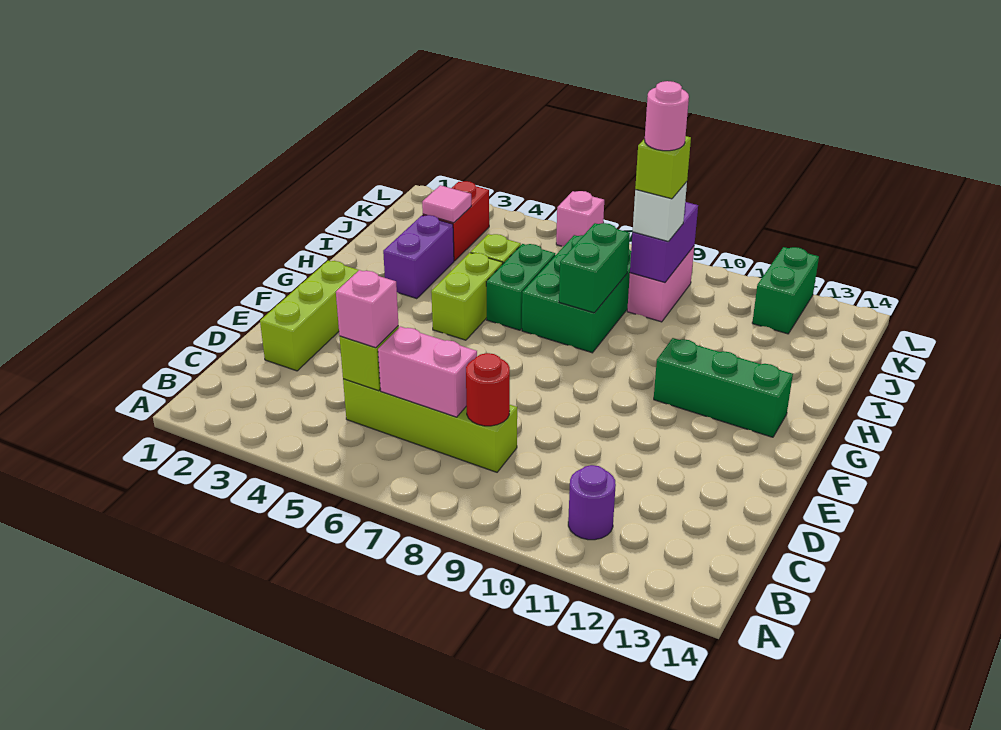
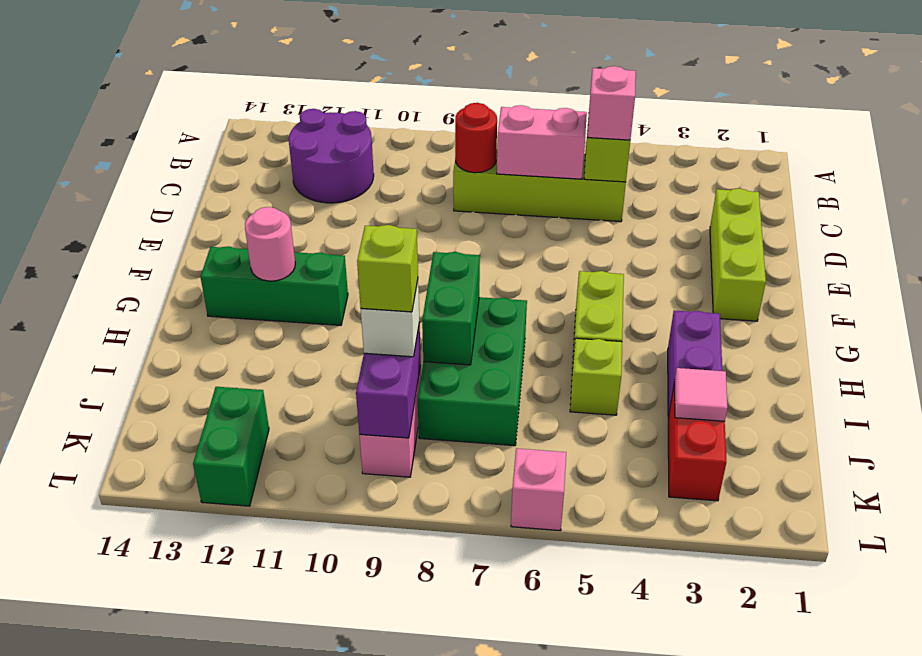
purple 1x1 round brick [568,465,616,540] -> purple 2x2 round brick [289,109,374,203]
green 1x2 brick [486,244,555,330] -> none
pink 1x1 round brick [645,81,689,151] -> pink 1x1 round brick moved to [245,207,295,281]

